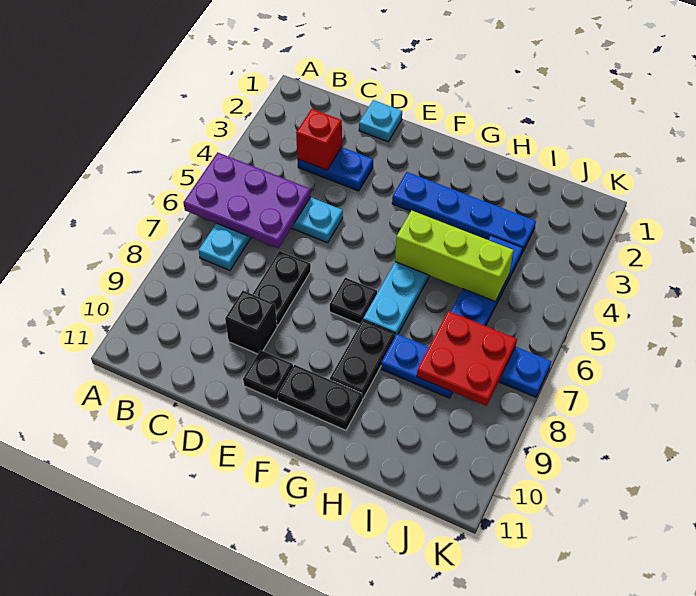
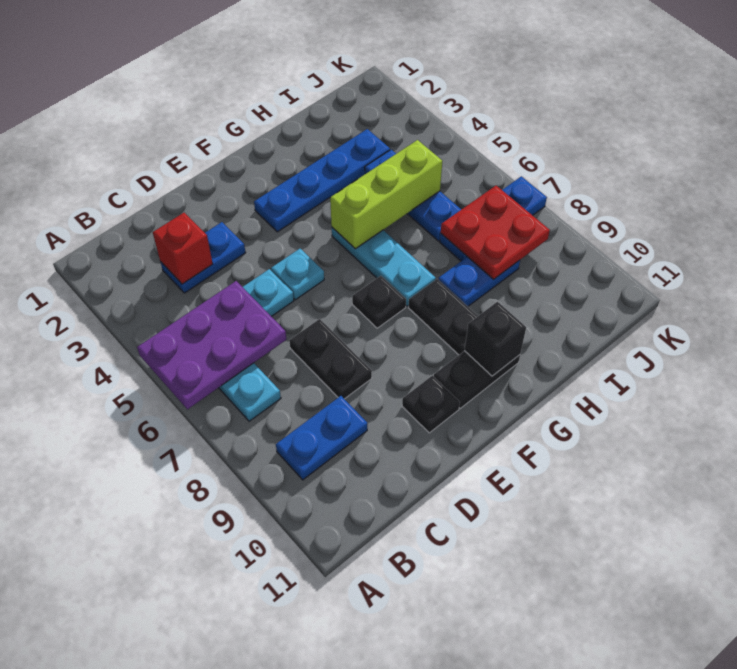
none -> blue 1x2 plate [276,396,367,480]
cyan 1x1 plate [359,100,402,142] -> cyan 1x1 plate moved to [271,249,324,300]
black 1x1 brick [225,291,277,354] -> black 1x1 brick moved to [464,302,526,376]

